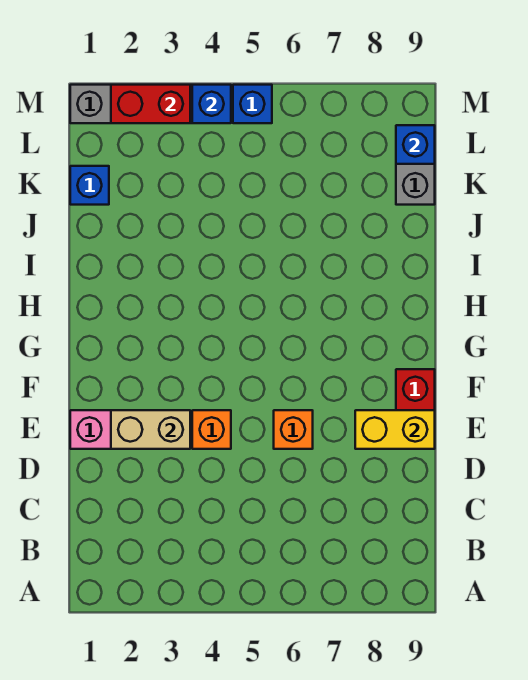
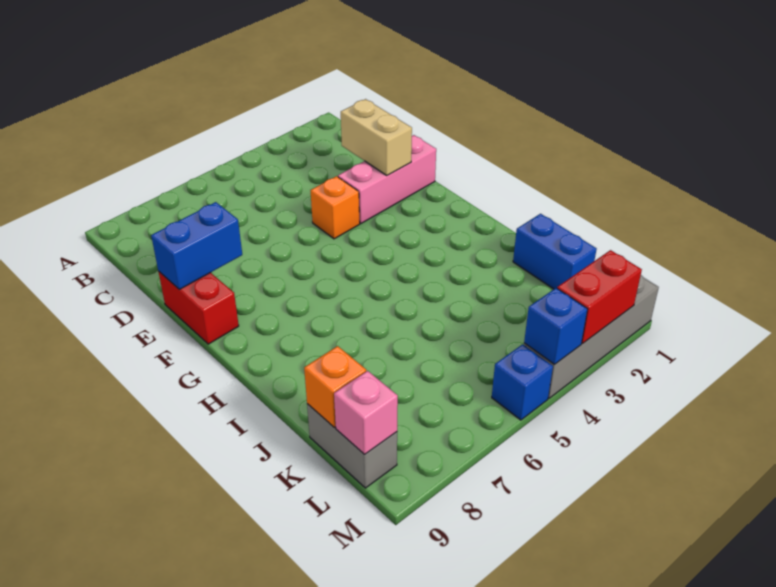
tan 1x2 brick [111,410,190,449] -> tan 1x2 brick turned to [341,99,412,175]
orange 1x1 brick [274,410,313,449] -> orange 1x1 brick moved to [304,346,366,427]
yellow 1x2 brick [355,410,435,449] -> blue 1x2 brick [151,202,242,289]
blue 1x1 brick [70,166,109,205] -> blue 1x2 brick [513,214,597,289]
blue 1x1 brick [396,125,435,164] -> pink 1x1 brick [334,371,398,454]

